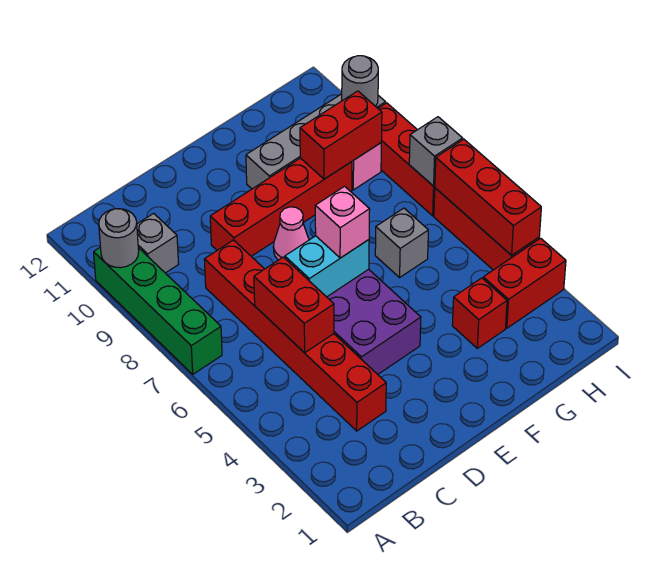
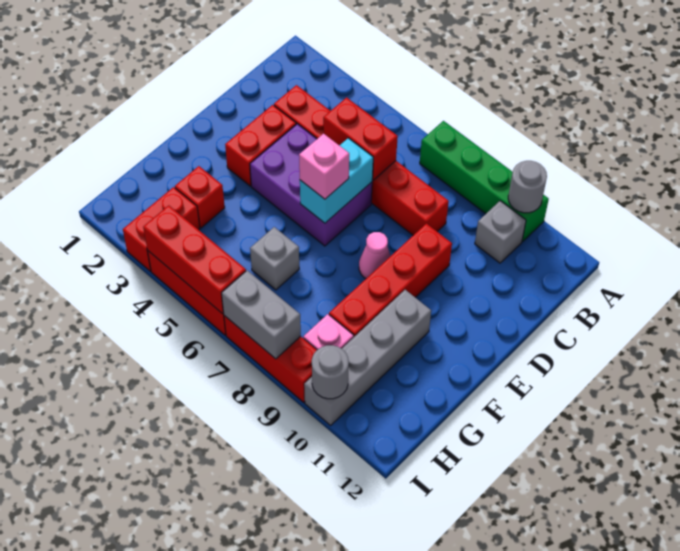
red 1x2 brick [300,91,382,179] -> red 1x2 brick moved to [225,105,296,186]
grey 1x1 brick [409,117,463,186] -> grey 1x2 brick [222,270,301,359]

